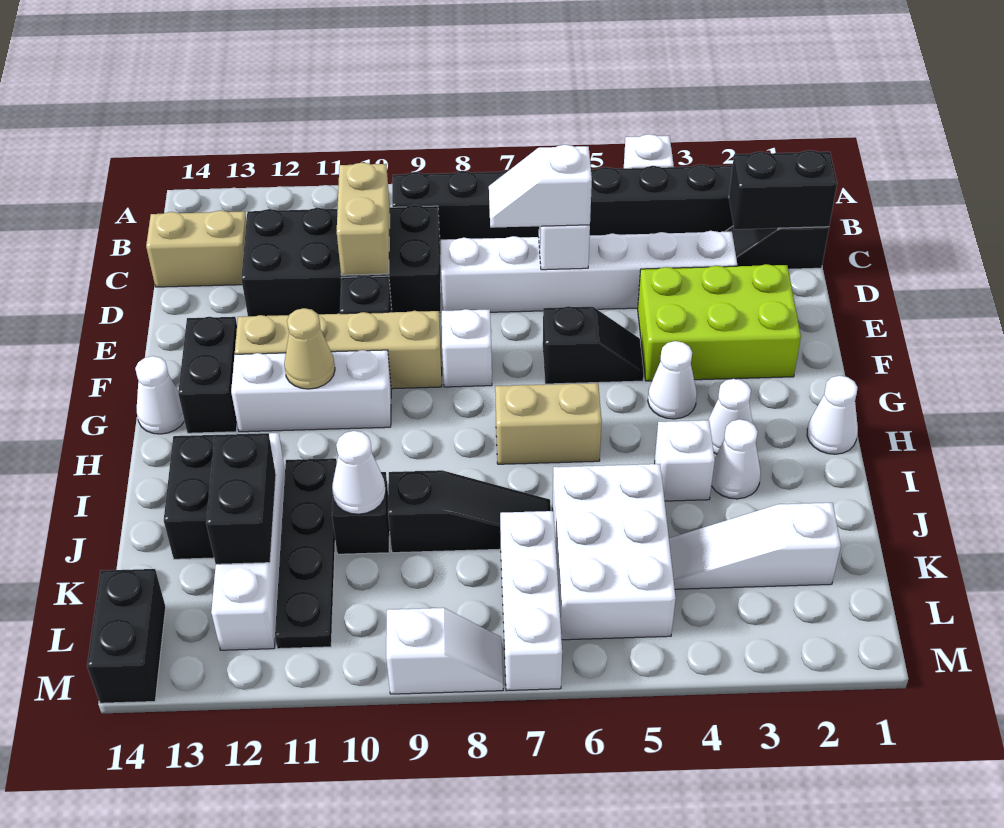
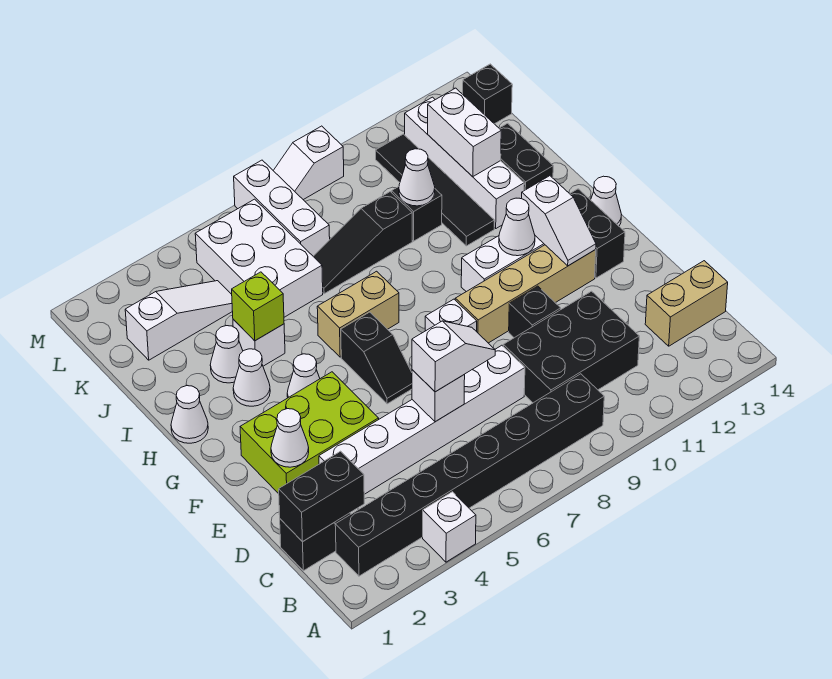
black 2x4 brick [241,205,441,316] -> black 2x3 brick [503,291,639,403]
tan 1x2 brick [337,162,390,275] -> none
none -> white 1x1 cone [271,409,309,467]
black 1x2 slope [543,306,644,384] -> black 1x2 slope turned to [341,312,412,404]
none -> white 1x2 slope [522,176,596,266]
tan 1x1 cone [284,308,335,389] -> white 1x1 cone [499,198,535,256]
none -> lime 1x1 brick [232,272,284,341]
black 1x4 plate [275,458,337,649] -> black 1x4 tile [376,134,494,246]
black 1x2 brick [206,433,276,564] -> white 1x2 brick [428,88,501,177]
black 1x2 brick [87,569,166,703] -> black 1x1 brick [463,64,512,124]

